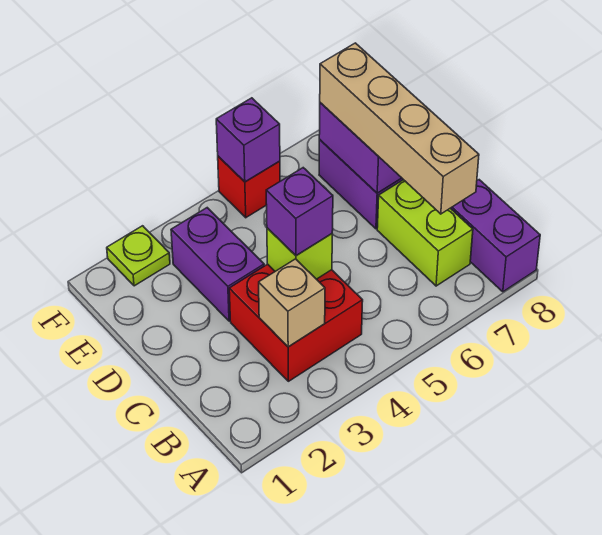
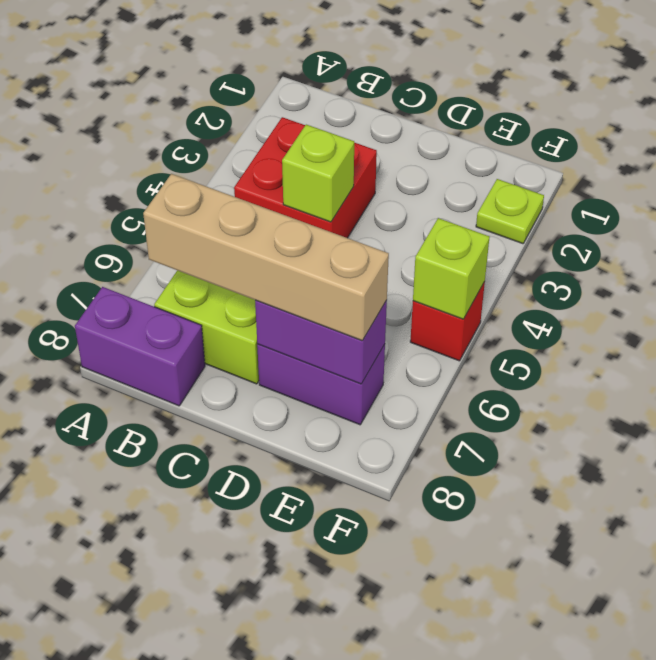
tan 1x1 brick [259,259,325,347] -> none
purple 1x1 brick [266,168,333,255] -> none
purple 1x2 brick [171,208,264,321] -> none
purple 1x1 brick [216,98,280,182] -> lime 1x1 brick [413,218,490,319]

